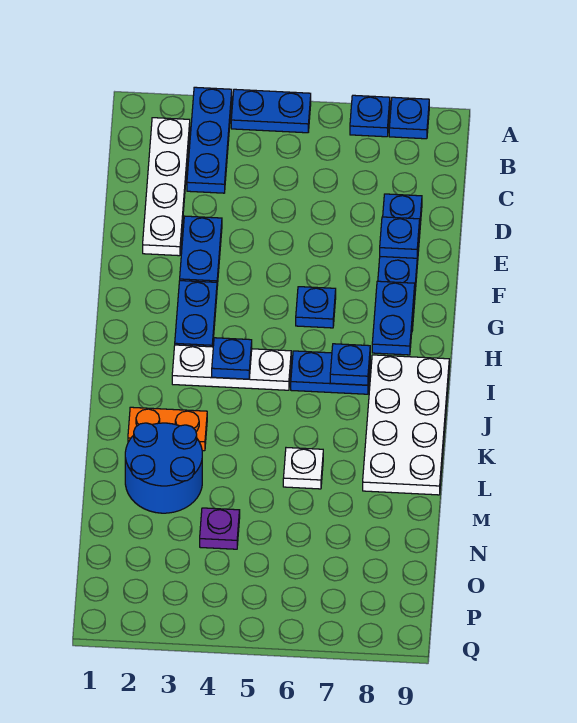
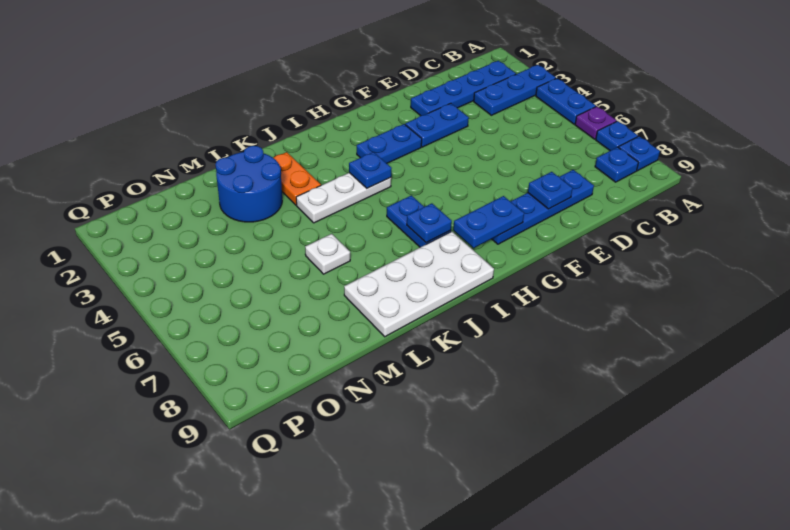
white 1x4 plate [143,118,190,256] -> blue 1x4 plate [411,61,516,116]
blue 1x1 plate [296,287,336,328] -> blue 1x1 plate moved to [595,147,638,182]
white 1x3 plate [172,345,291,390] -> white 1x3 plate turned to [296,173,391,223]
purple 1x1 plate [200,508,240,549] -> purple 1x1 plate moved to [575,106,617,139]

